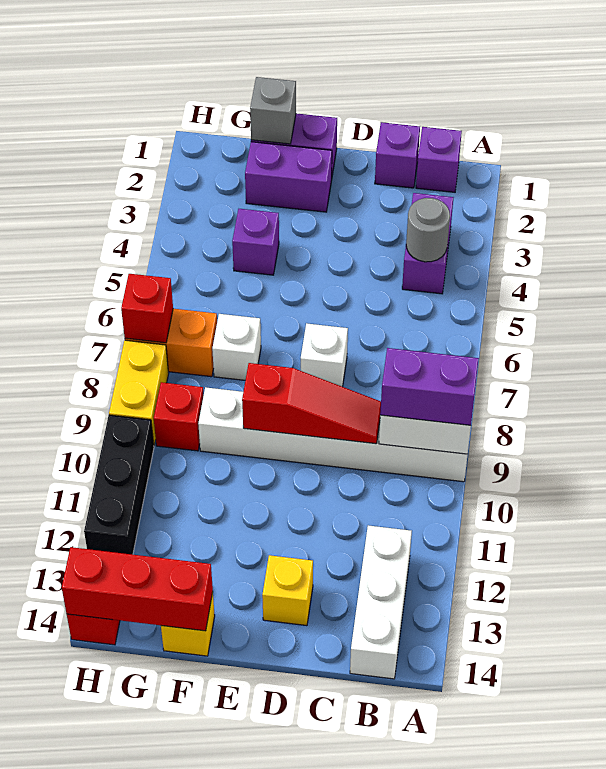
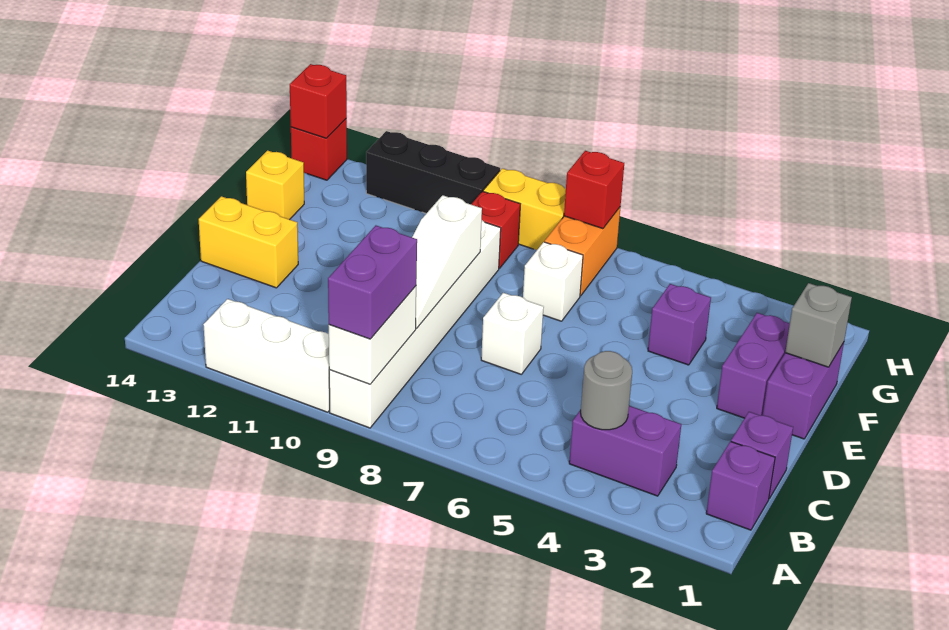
white 1x3 brick [350,525,412,679] -> white 1x3 brick moved to [203,299,330,412]
red 1x3 slope [242,363,381,444] -> white 1x3 slope [412,195,482,328]
yellow 1x1 brick [262,555,313,626] -> yellow 1x2 brick [199,196,298,288]
red 1x3 brick [62,547,213,631] -> red 1x1 brick [290,64,347,138]

